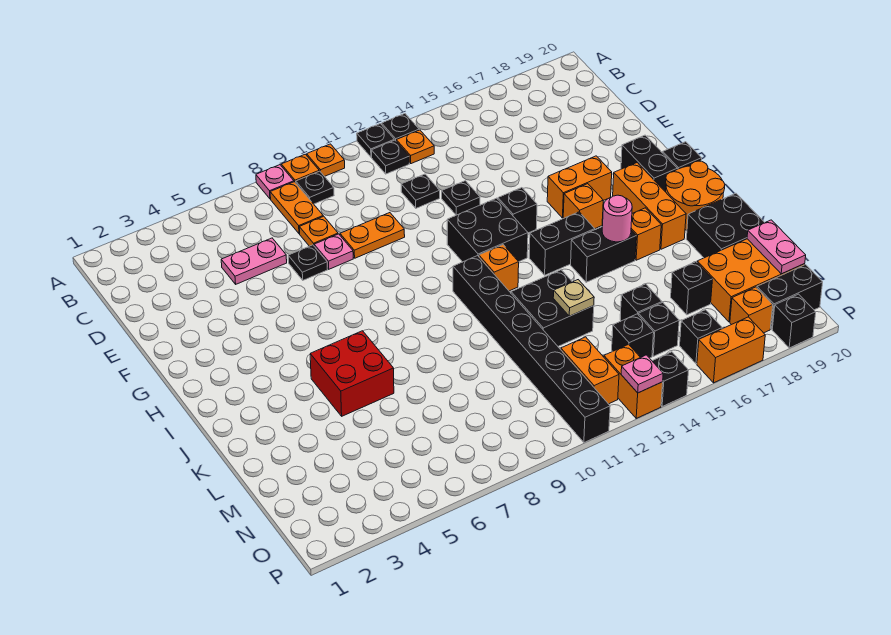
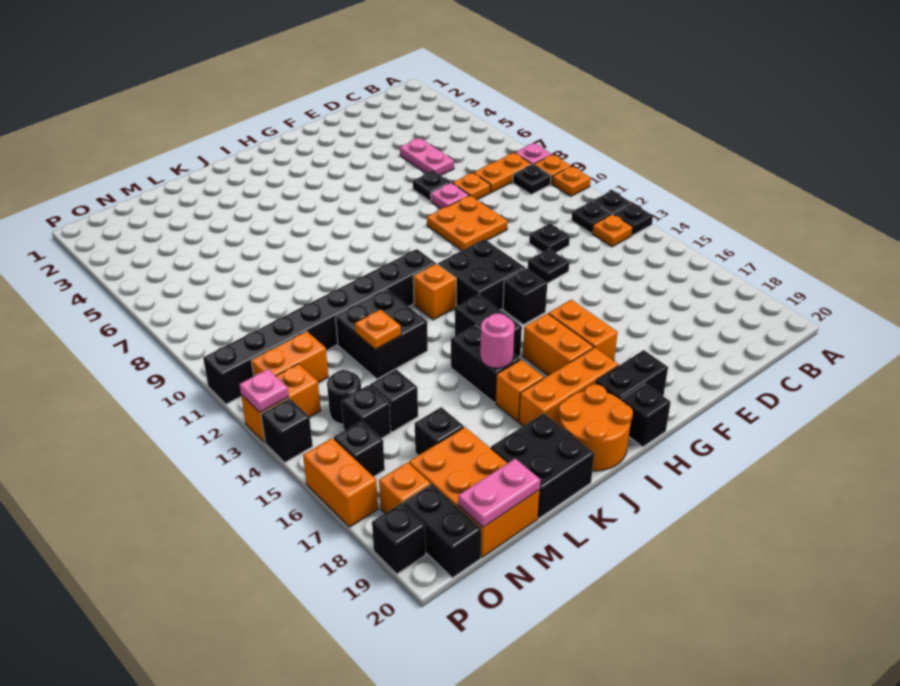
orange 1x2 plate [340,213,405,258] -> orange 2x2 plate [427,196,508,251]
orange 1x1 brick [563,184,603,228] -> orange 1x2 brick [523,313,594,376]
red 2x2 brick [310,331,394,416] -> none
tan 1x1 plate [553,280,594,316] -> orange 1x1 plate [355,310,401,349]
black 1x1 brick [612,314,654,358] -> black 1x1 round brick [327,370,361,424]

